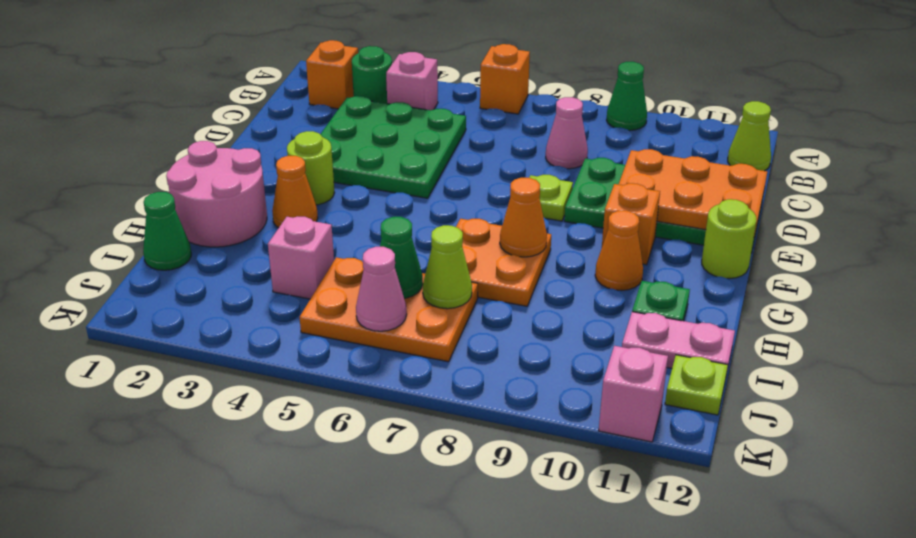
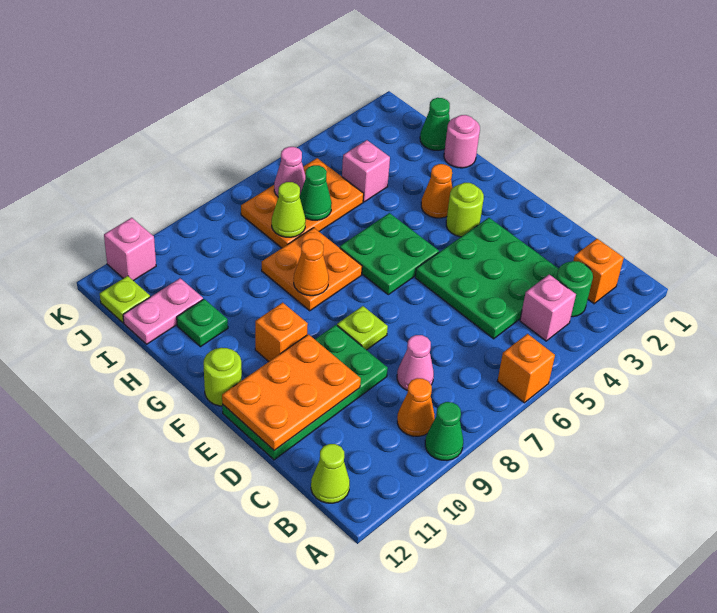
none -> green 2x2 plate [340,213,439,294]
pink 2x2 round brick [166,141,267,247] -> pink 1x1 round brick [444,115,480,168]
orange 1x1 cone [595,211,643,291] -> orange 1x1 cone moved to [397,378,435,436]

